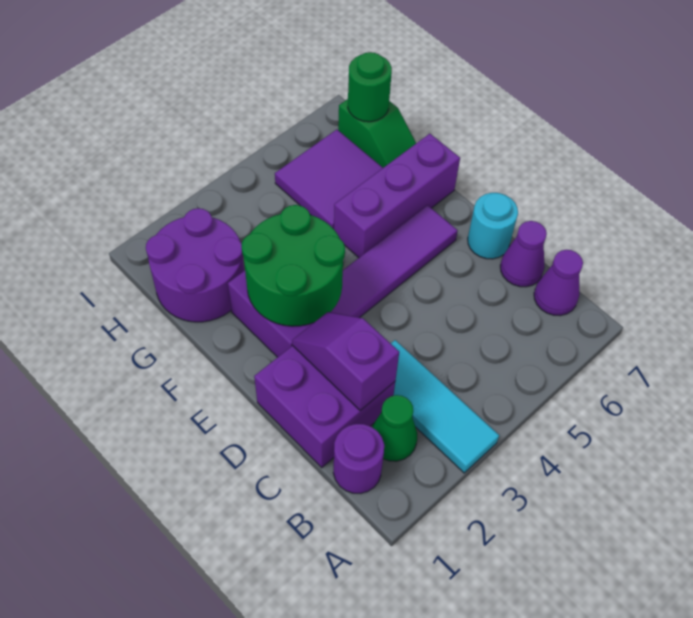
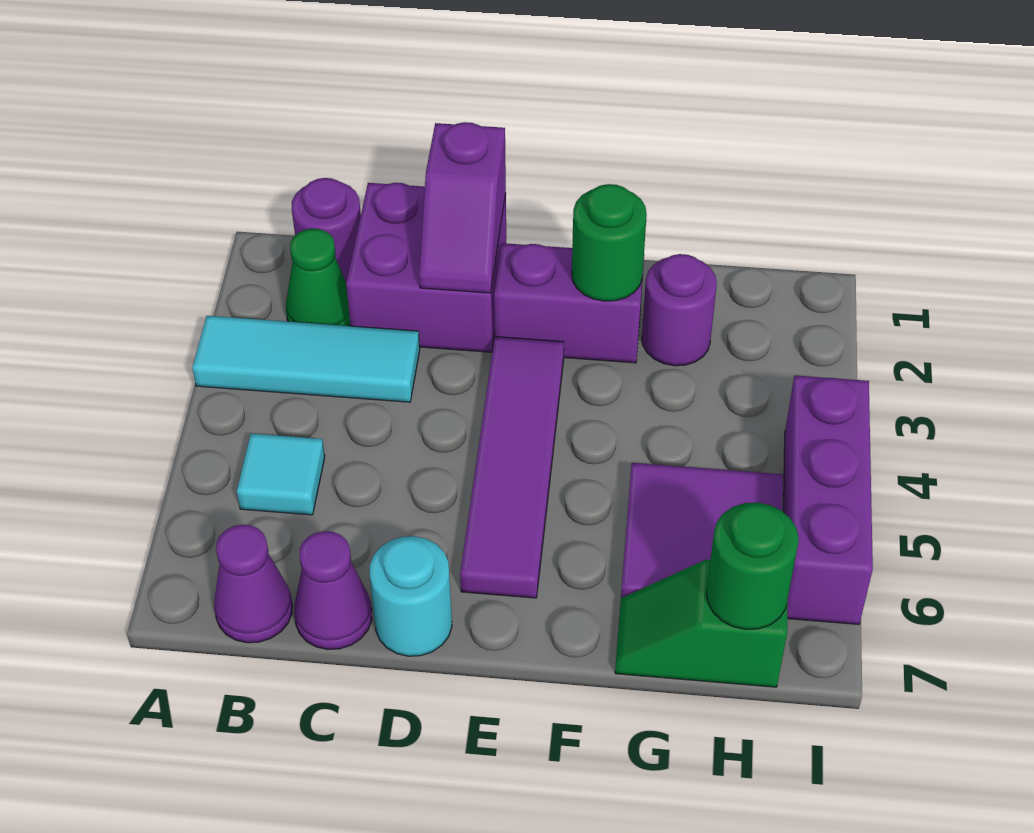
none -> cyan 1x1 tile [237,434,325,515]
purple 1x2 slope [292,312,399,411] -> purple 1x2 slope turned to [419,122,506,293]
green 2x2 round brick [242,205,345,326] -> green 1x1 round brick [572,184,647,301]
purple 1x3 brick [334,134,460,258] -> purple 1x3 brick moved to [784,375,873,624]
purple 2x2 round brick [146,208,244,322] -> purple 1x1 round brick [642,254,717,366]

